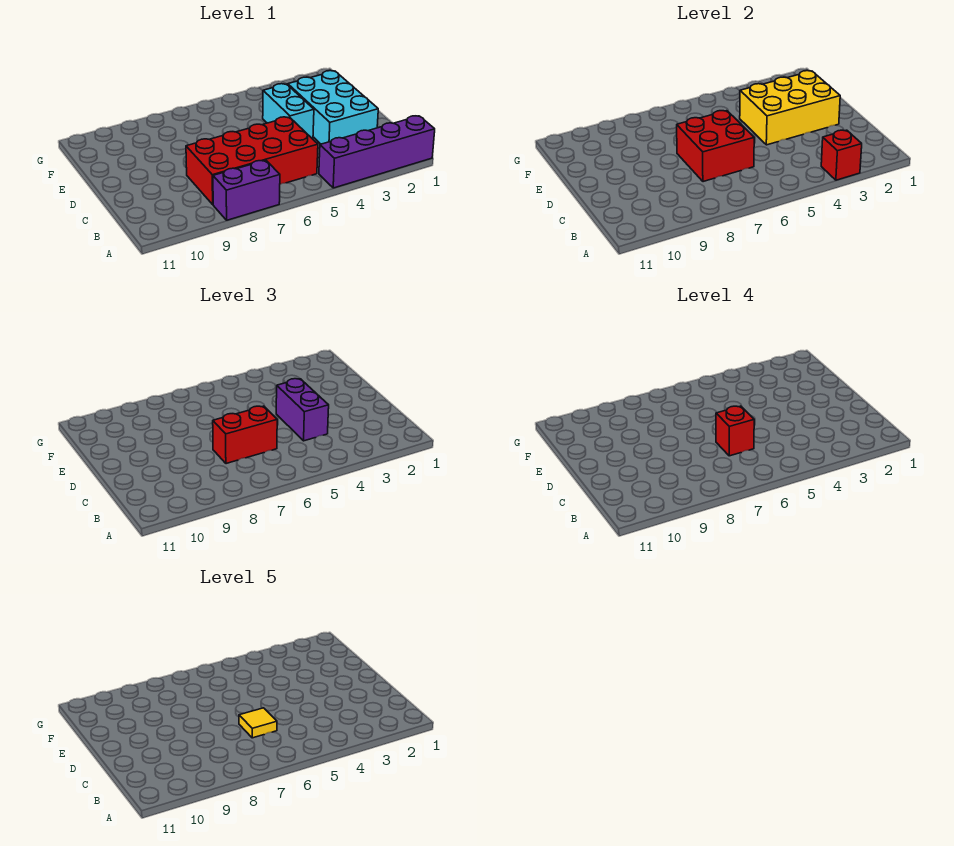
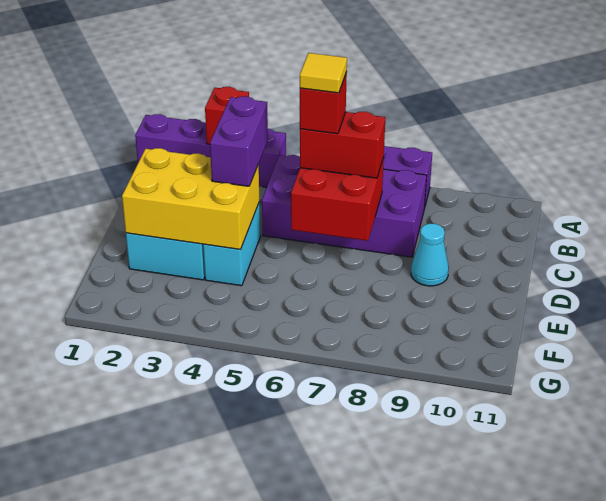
red 2x4 brick [186,117,318,204] -> purple 2x4 brick [262,155,427,257]
none -> cyan 1x1 cone [411,224,449,286]

